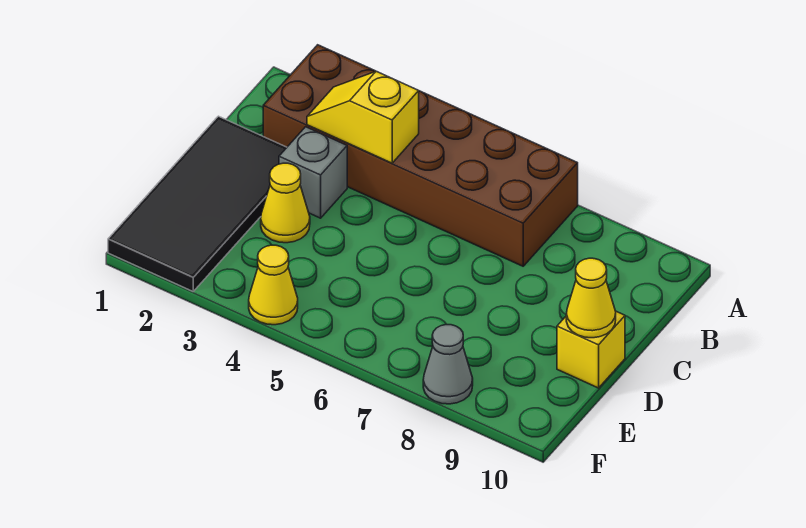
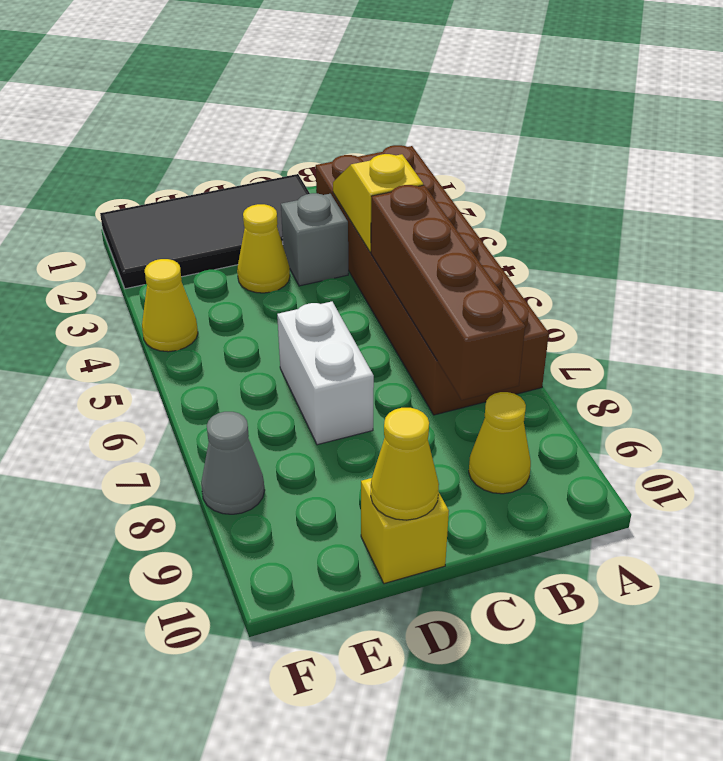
none -> brown 1x4 brick [371,185,525,400]
none -> yellow 1x1 cone [469,392,531,494]
none -> white 1x2 brick [277,302,374,445]

